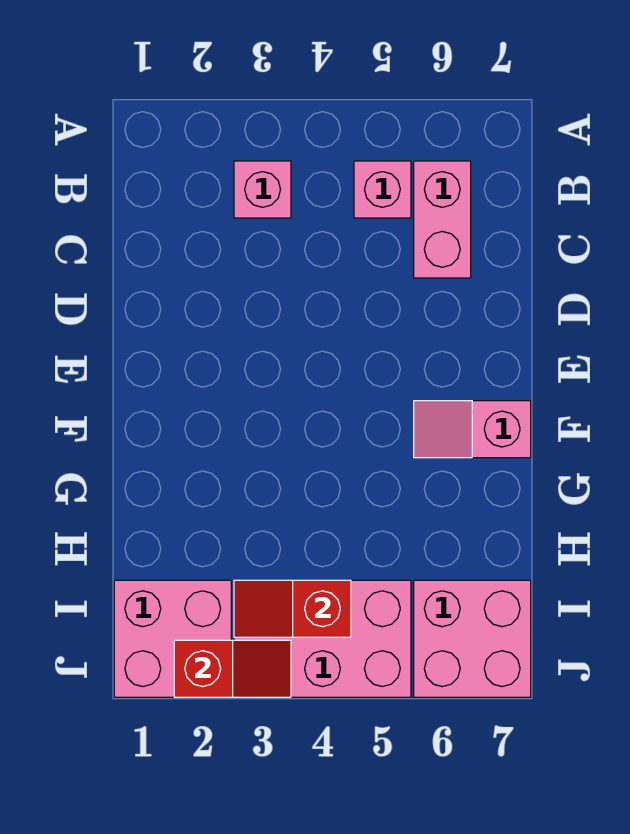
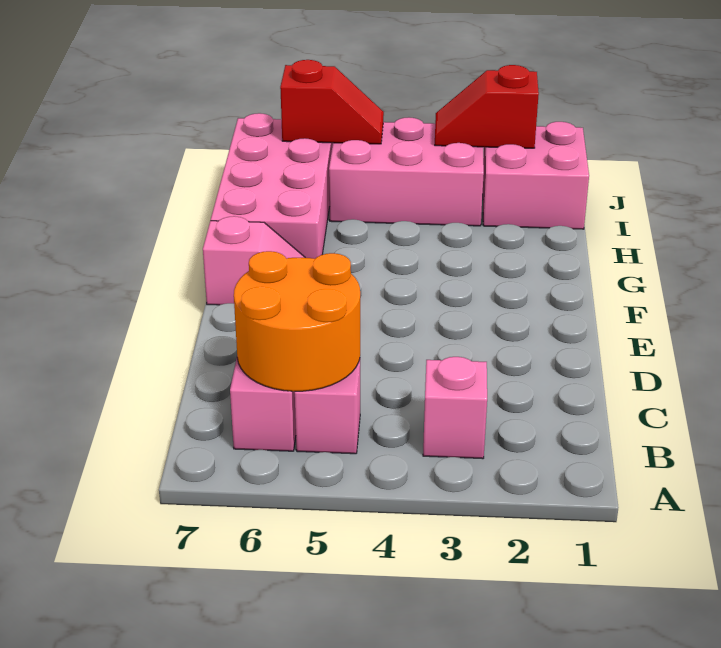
none -> orange 2x2 round brick [234,251,360,391]
red 1x2 slope [234,580,351,637] -> red 1x2 slope moved to [280,60,384,144]
pink 2x2 brick [414,580,531,697] -> pink 2x4 brick [211,113,333,259]

